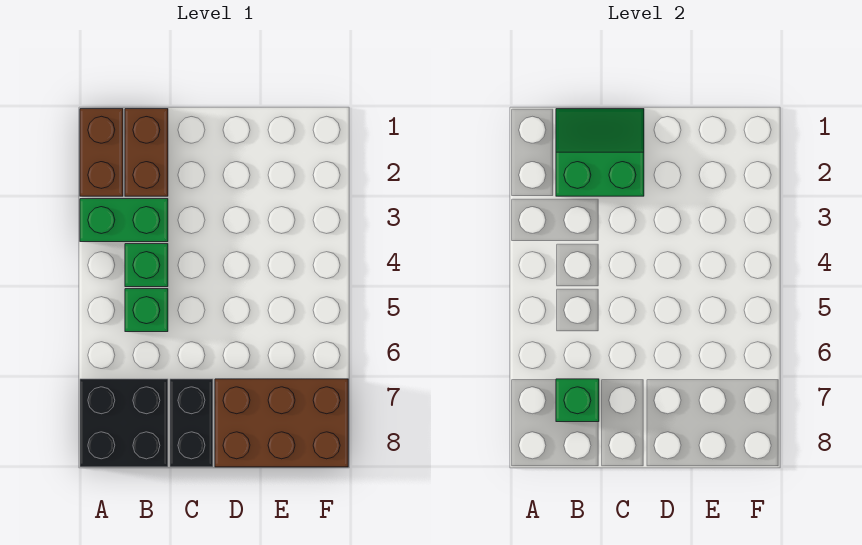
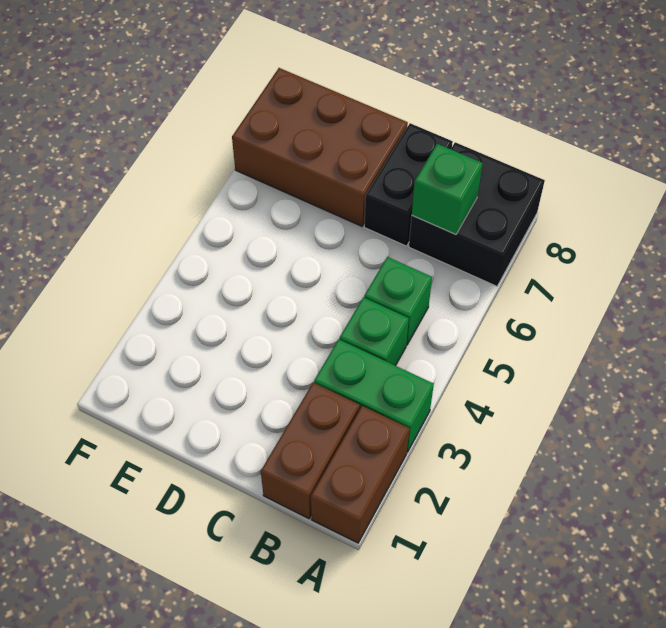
green 2x2 slope [556,109,644,196] -> none

